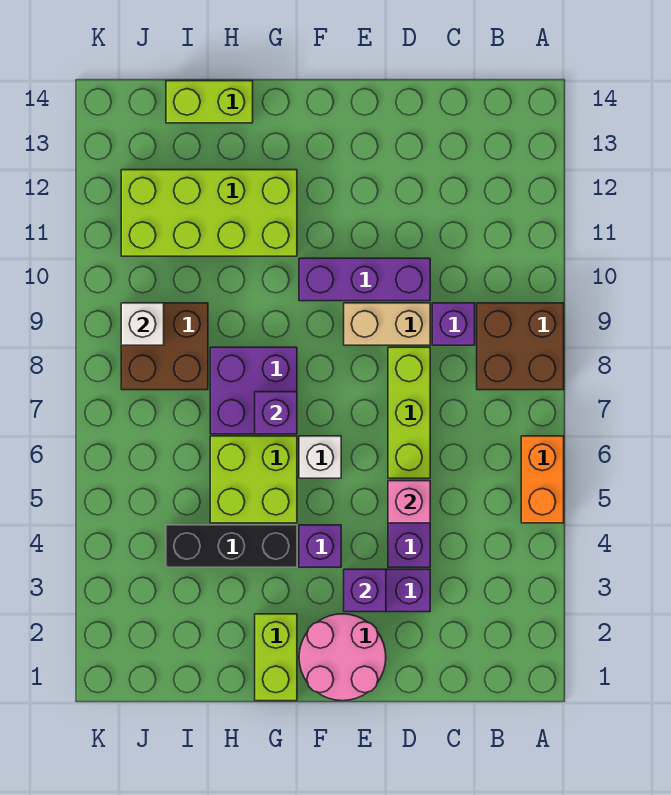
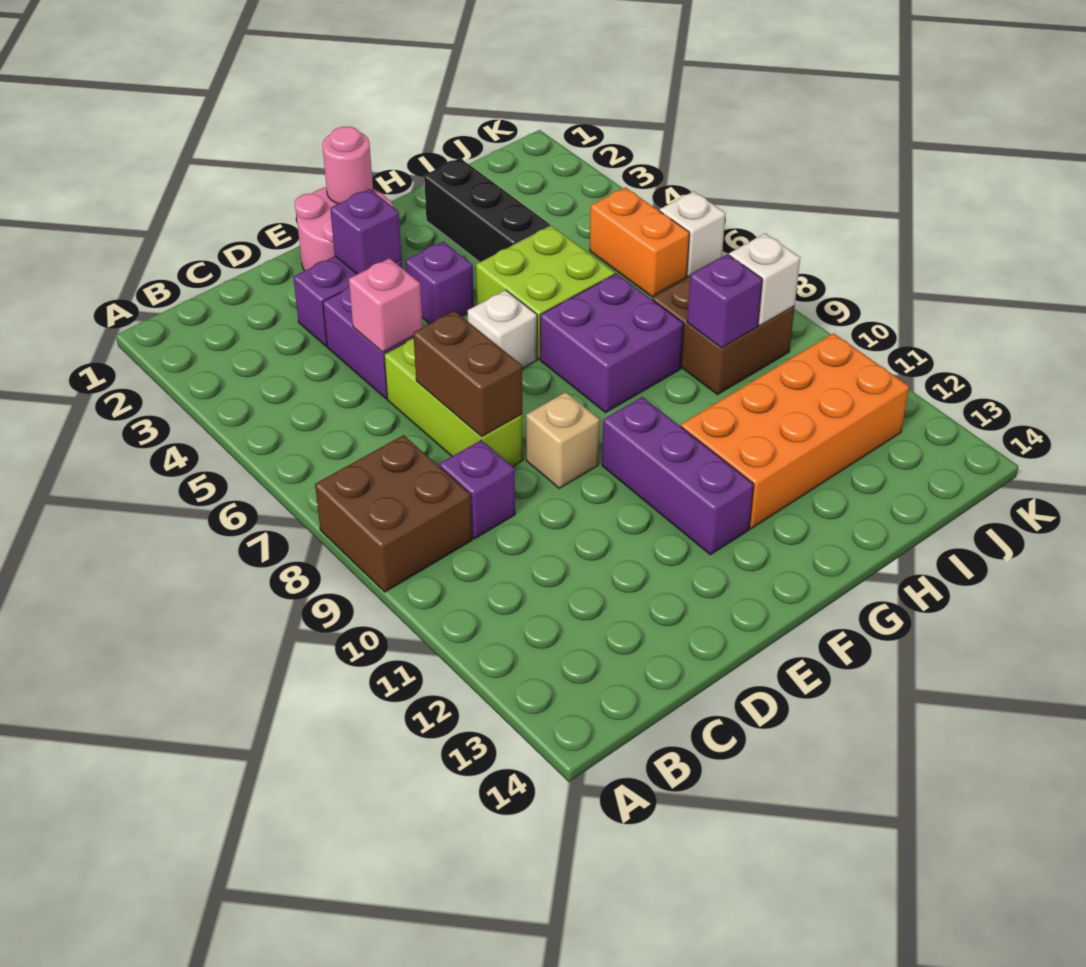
orange 1x2 brick [521,436,564,523] -> orange 1x2 brick moved to [590,187,689,297]
none -> brown 1x2 brick [413,311,522,436]
tan 1x2 brick [344,303,430,345] -> tan 1x1 brick [526,392,600,488]
purple 1x3 brick [299,258,430,301] -> purple 1x3 brick turned to [602,397,754,555]
none -> pink 1x1 round brick [322,127,373,204]
lime 1x2 brick [255,614,297,701] -> none
black 1x3 brick [166,525,297,567] -> black 1x3 brick turned to [424,158,550,262]
purple 1x1 brick [255,392,297,434] -> purple 1x1 brick moved to [687,254,762,348]
lime 2x4 brick [121,170,297,256] -> orange 2x4 brick [681,333,909,529]
lime 1x2 brick [166,81,253,123] -> none
none -> white 1x1 brick [660,191,725,277]

